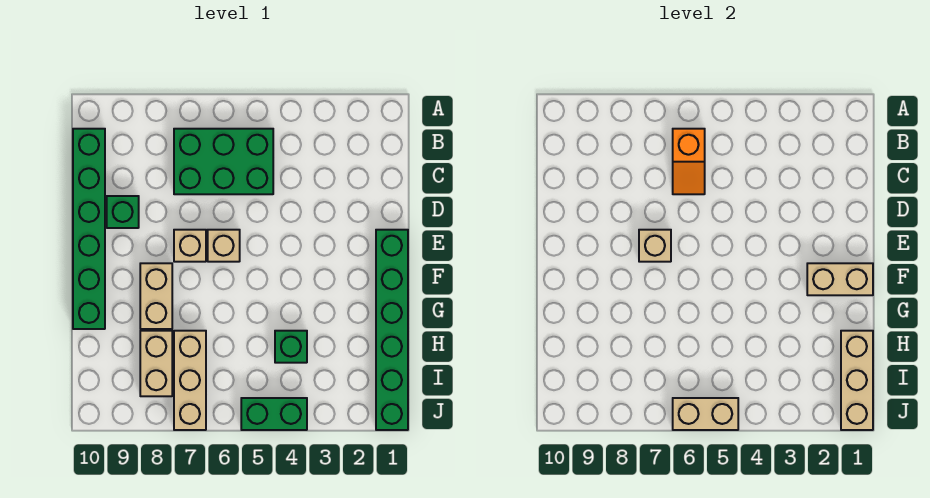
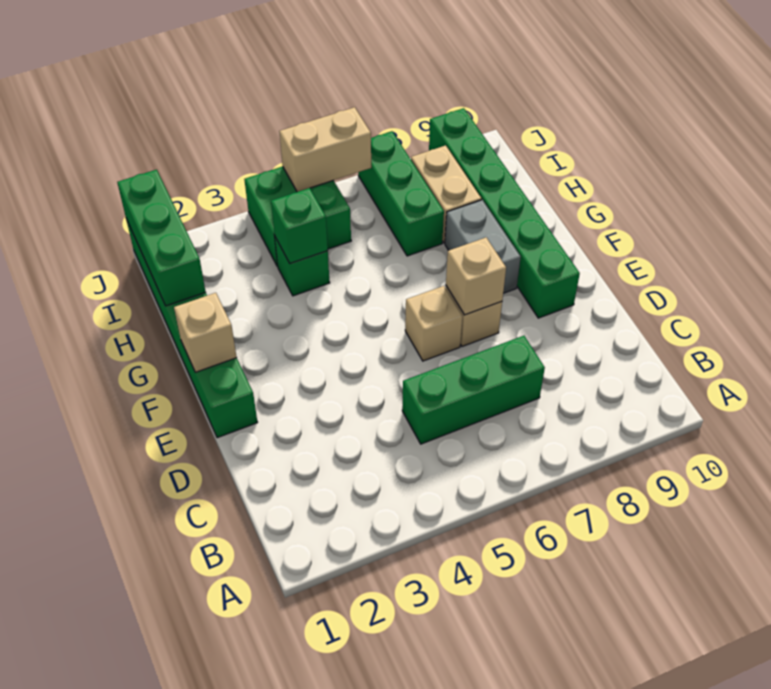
green 2x3 brick [174,129,273,194] -> green 1x3 brick [402,336,545,444]
orange 1x2 slope [673,129,705,194] -> none
green 1x6 brick [73,129,105,329] -> green 1x6 brick moved to [429,108,580,318]
green 1x1 brick [107,196,139,228] -> green 1x1 brick moved to [271,188,328,263]
tan 1x2 brick [807,263,873,295] -> tan 1x1 brick [174,293,237,372]
tan 1x2 brick [140,263,172,329] -> grey 1x2 brick [445,200,521,293]
tan 1x3 brick [841,331,873,430] -> green 1x3 brick [117,170,206,306]
tan 1x3 brick [174,331,206,430] -> green 1x3 brick [358,131,444,256]
green 1x2 brick [241,398,307,430] -> green 2x2 brick [244,167,351,266]

